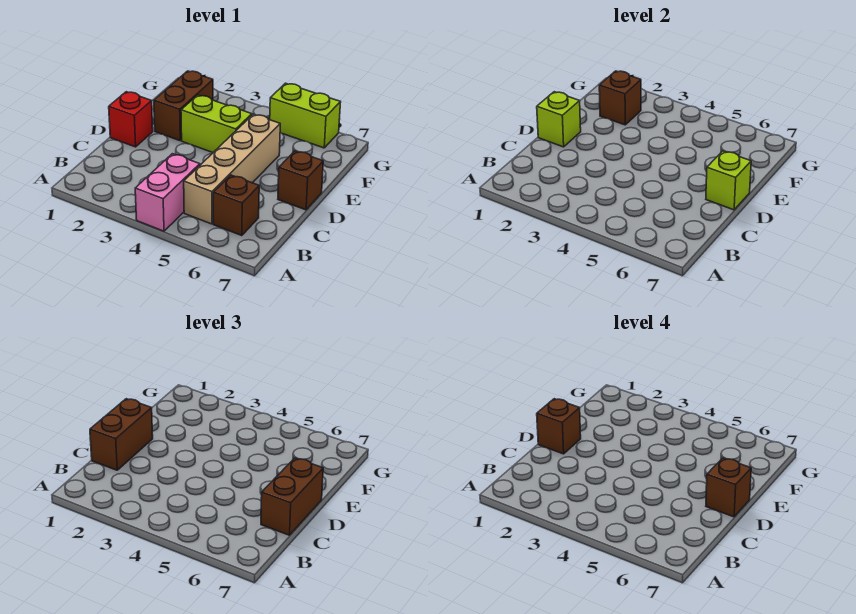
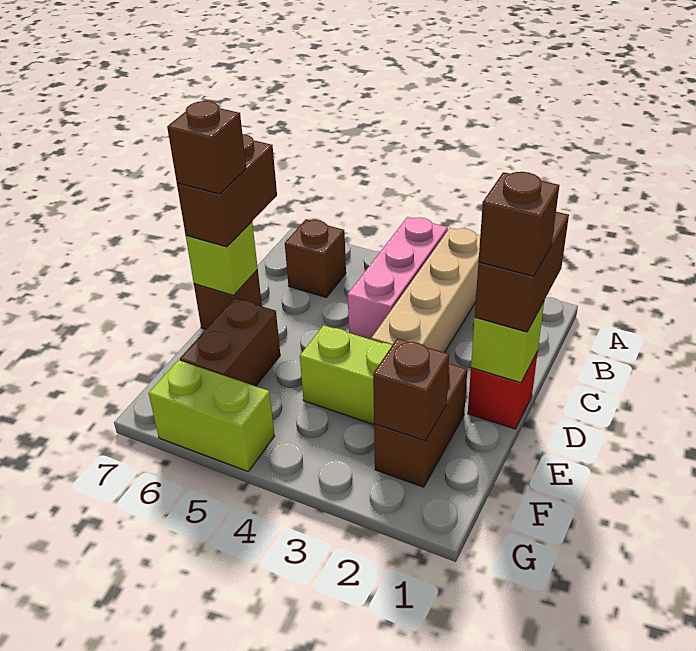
pink 1x2 brick [135,154,200,231] -> pink 1x3 brick [348,217,448,339]
tan 1x4 brick [184,114,280,224] -> tan 1x4 brick moved to [371,228,480,352]
none -> brown 1x2 brick [180,298,280,386]

